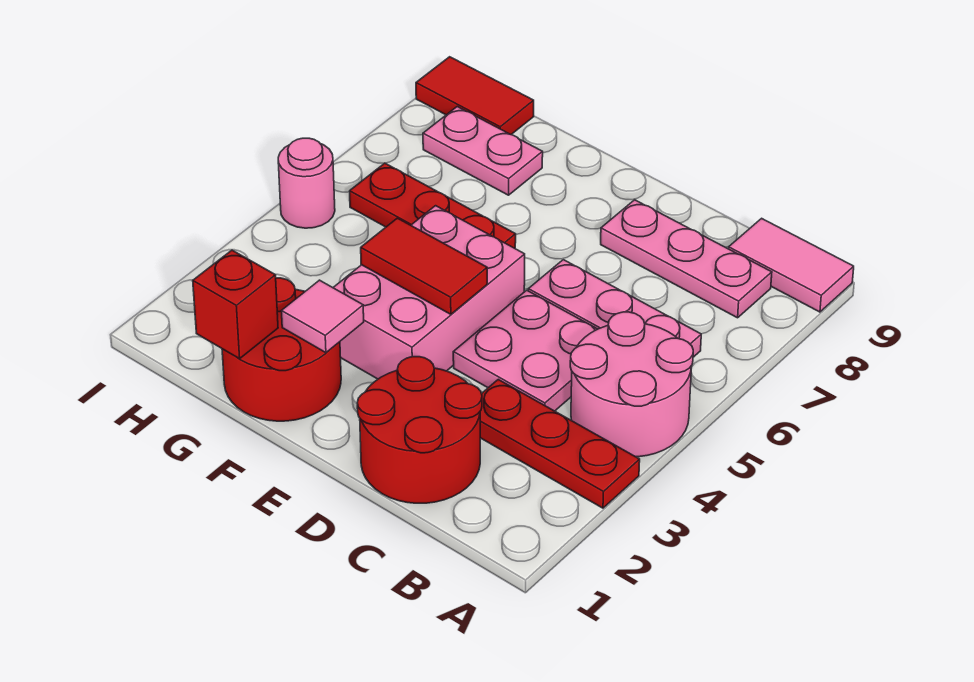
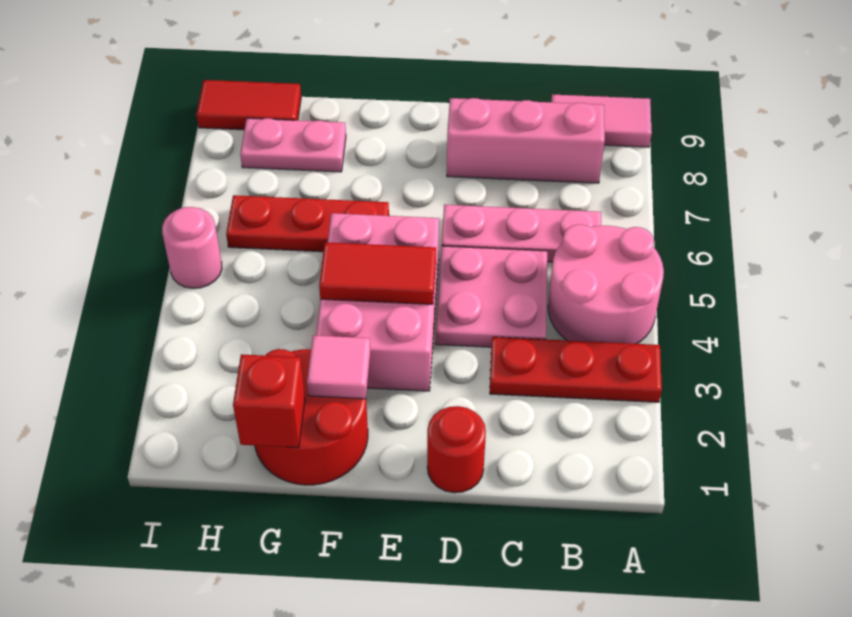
pink 1x3 plate [601,200,772,318] -> pink 1x3 brick [447,98,605,183]
red 2x2 round brick [357,357,482,503] -> red 1x1 round brick [427,406,486,493]

